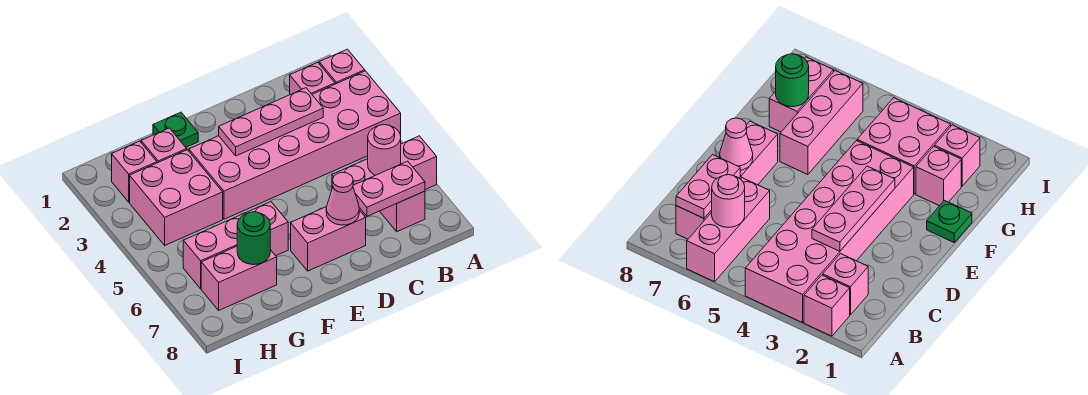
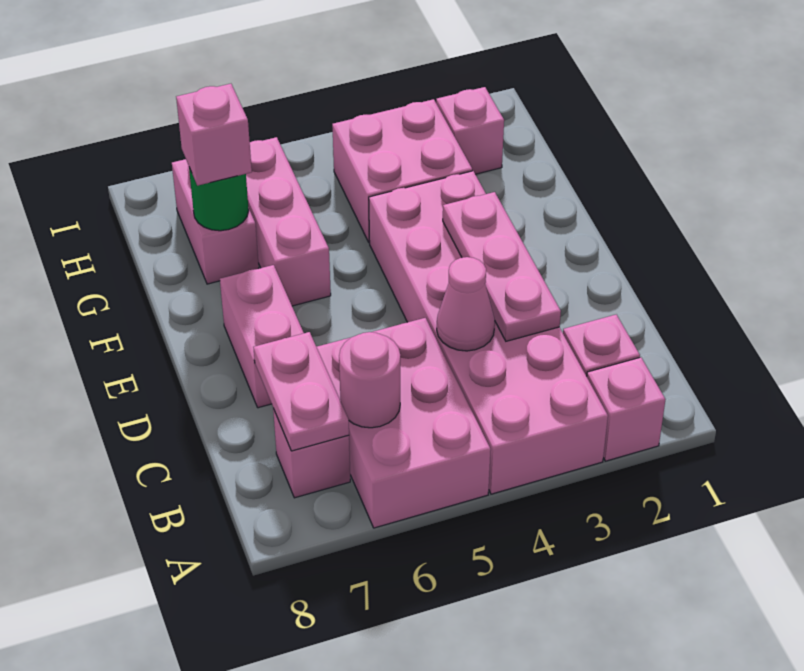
pink 1x3 brick [332,136,437,216] -> pink 2x3 brick [317,318,491,528]
pink 1x1 cone [326,172,359,225] -> pink 1x1 cone moved to [437,257,495,351]
green 1x1 plate [153,112,198,147] -> none
pink 1x1 brick [141,128,187,163] -> pink 1x1 brick moved to [176,84,252,186]

